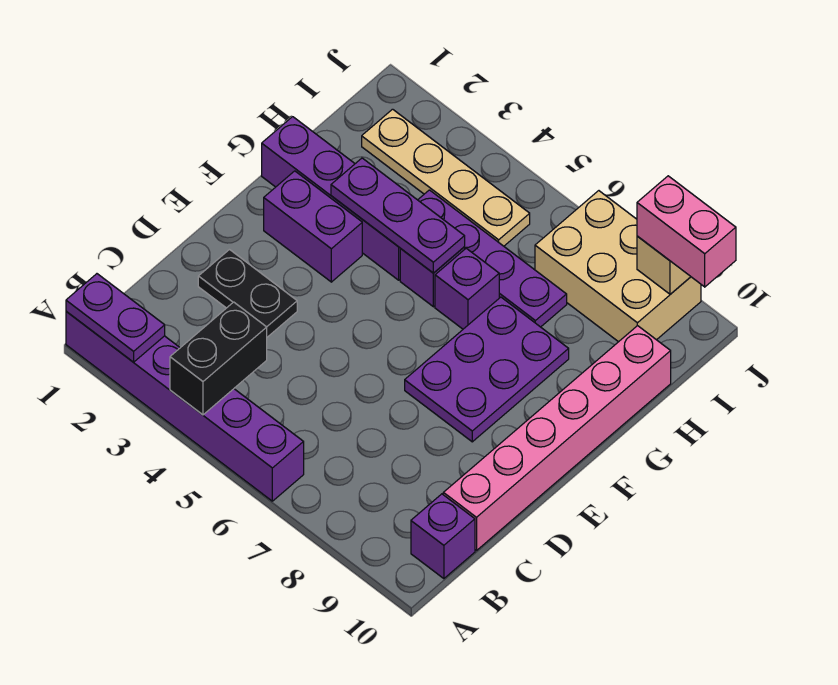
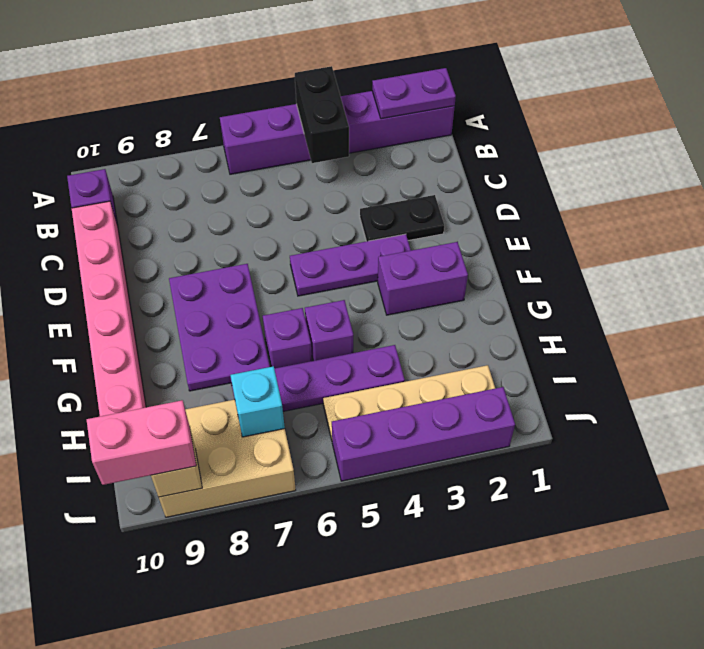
purple 1x4 brick [262,117,401,280] -> purple 1x4 brick moved to [332,387,515,481]
purple 1x3 plate [331,158,465,273] -> purple 1x3 plate moved to [290,234,411,296]
none -> cyan 1x1 brick [231,366,285,437]

